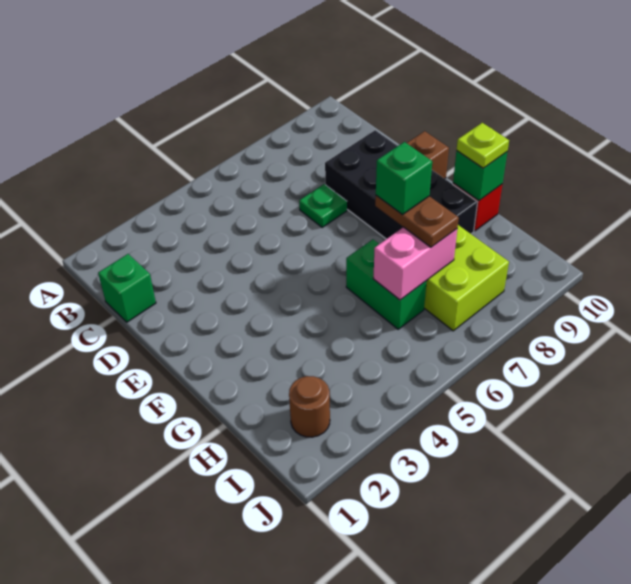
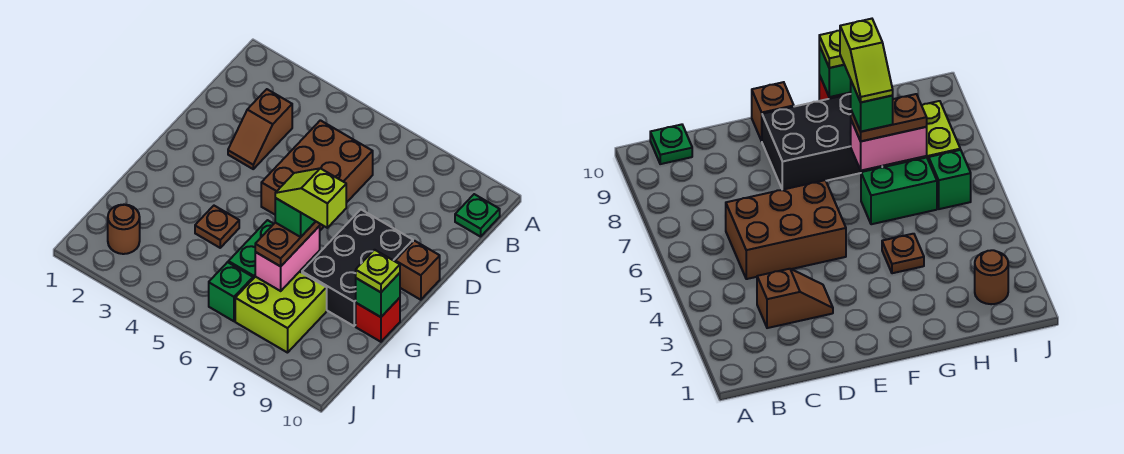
green 1x1 brick [98,254,156,322] -> green 1x1 brick moved to [209,262,253,321]
none -> brown 1x2 slope [228,89,292,169]
none -> brown 2x3 brick [261,120,373,230]
green 1x1 plate [299,184,347,227] -> green 1x1 plate moved to [455,194,500,237]
black 2x4 brick [325,130,478,239] -> black 2x3 brick [302,210,413,326]
none -> brown 1x1 plate [195,206,239,248]
none -> lime 1x2 slope [275,168,346,228]
pink 1x2 brick [373,227,457,300] -> pink 1x2 brick turned to [255,226,320,291]

